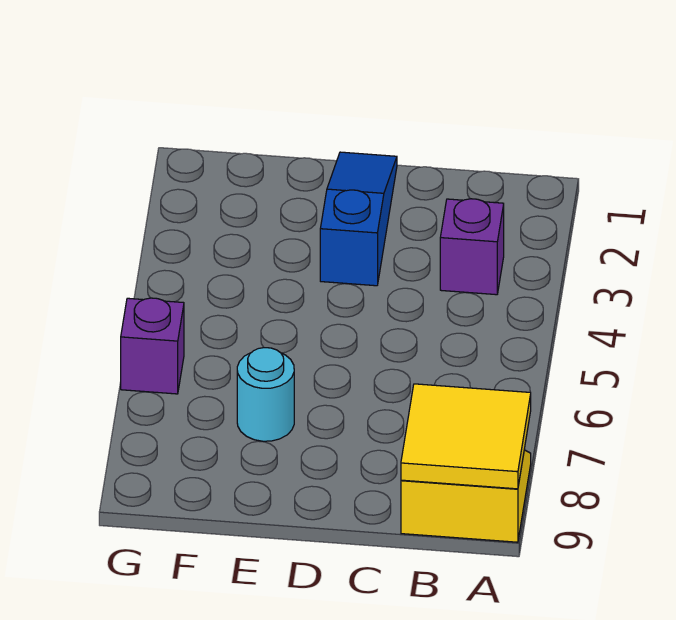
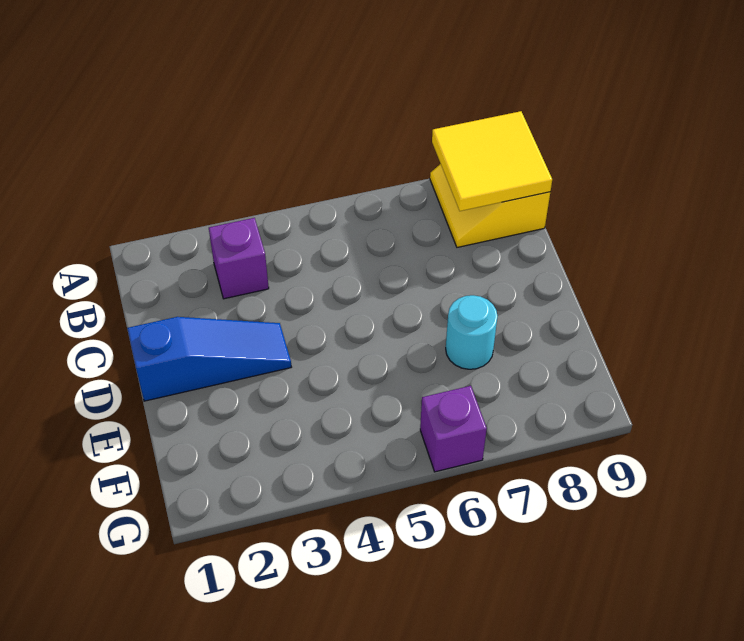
blue 1x3 slope [320,152,397,286] -> blue 1x3 slope turned to [127,317,291,401]

